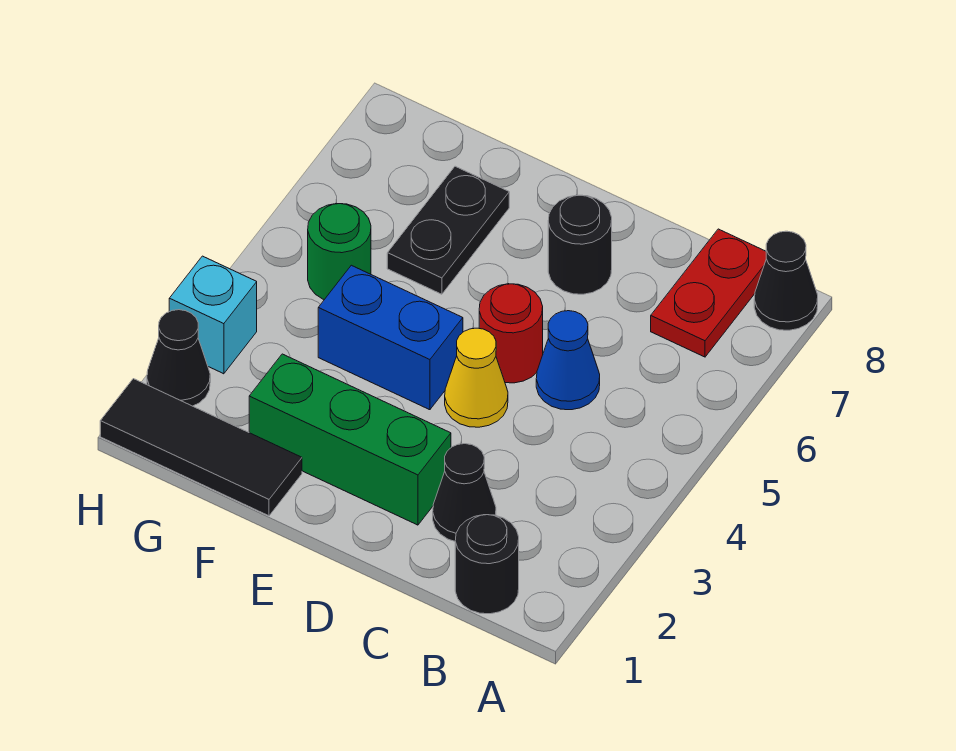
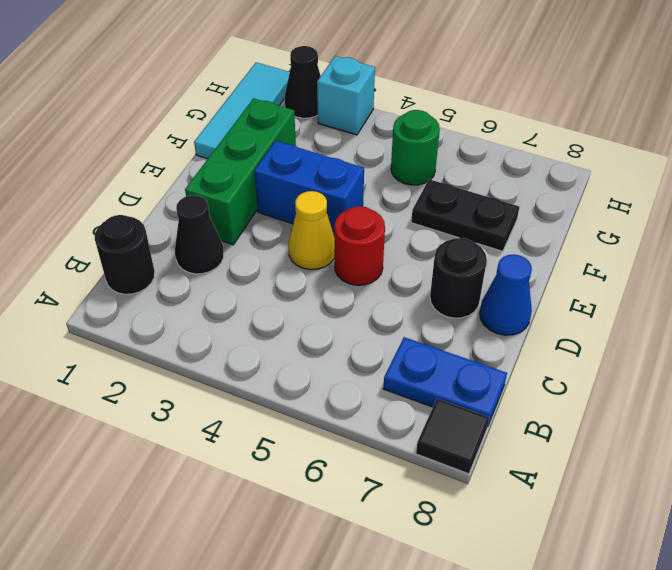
black 1x1 cone [754,231,818,330] -> black 1x1 tile [416,399,489,474]
red 1x2 plate [651,229,766,357] -> blue 1x2 plate [383,337,507,427]
blue 1x1 cone [536,311,600,410] -> blue 1x1 cone moved to [480,254,532,335]
blue 1x2 brick [318,265,463,410] -> blue 1x2 brick turned to [254,141,364,237]
black 1x3 tile [100,379,302,516] -> cyan 1x3 tile [194,62,290,159]

